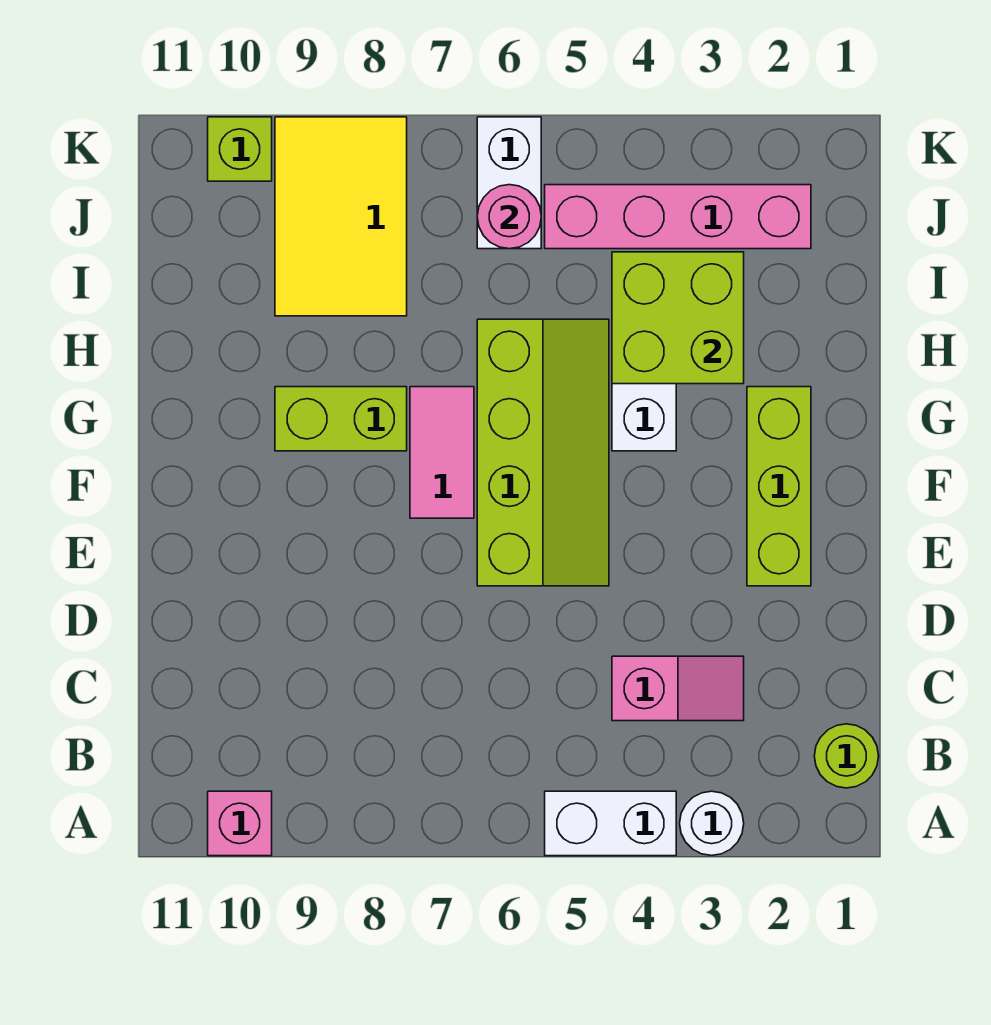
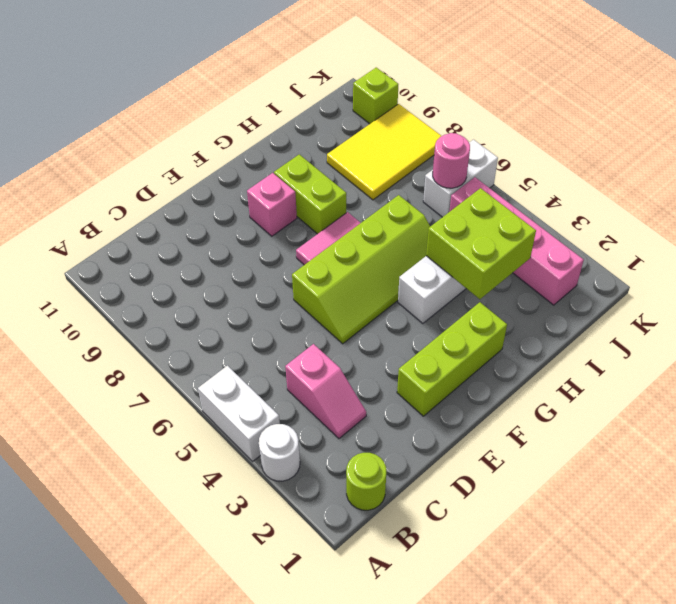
pink 1x1 brick [208,791,272,856] -> pink 1x1 brick moved to [247,173,297,236]

